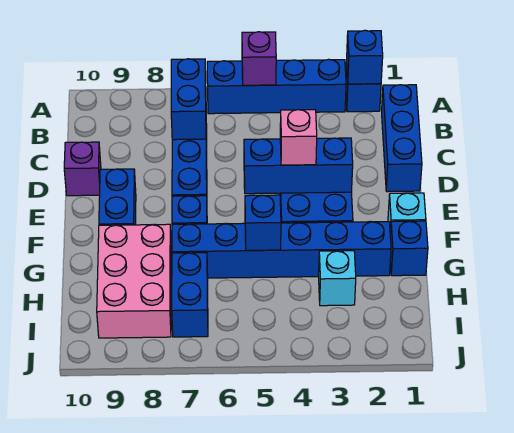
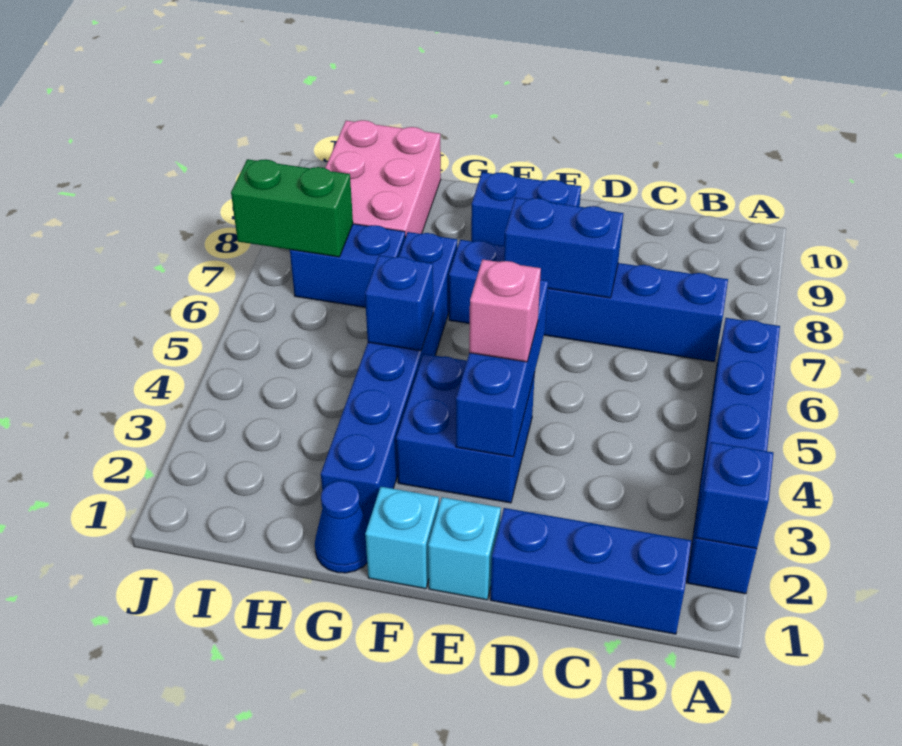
purple 1x1 brick [242,32,276,85] -> none
blue 1x2 brick [171,59,206,140] -> blue 1x2 brick moved to [504,198,624,298]
purple 1x1 brick [64,142,101,196] -> none
blue 1x1 brick [390,221,428,276] -> blue 1x1 cone [315,481,368,573]
pink 2x3 brick [97,224,171,338] -> pink 2x3 brick turned to [325,120,441,237]
cyan 1x1 brick [319,251,356,306] -> cyan 1x1 brick moved to [428,497,501,600]
none -> green 1x2 brick [231,159,353,257]

